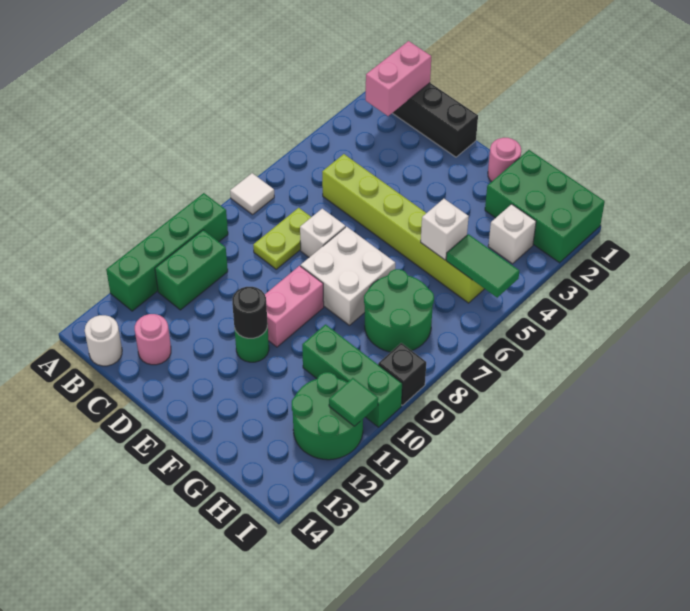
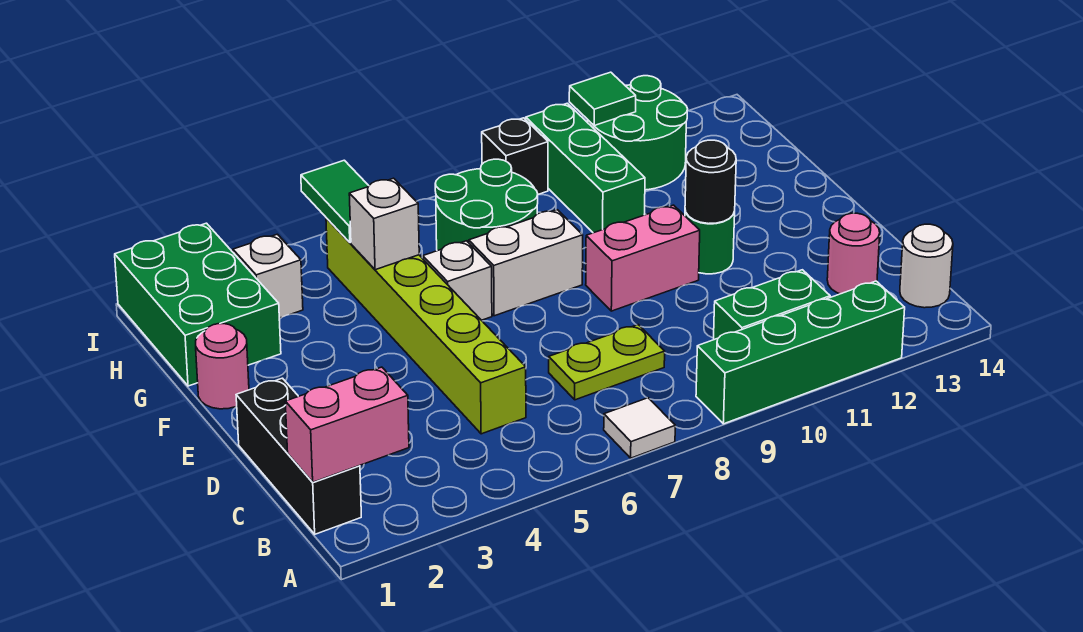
white 1x1 brick [300,209,345,257] -> white 1x1 brick moved to [423,241,492,320]
white 2x2 brick [301,227,395,325] -> white 1x2 brick [469,210,583,316]

